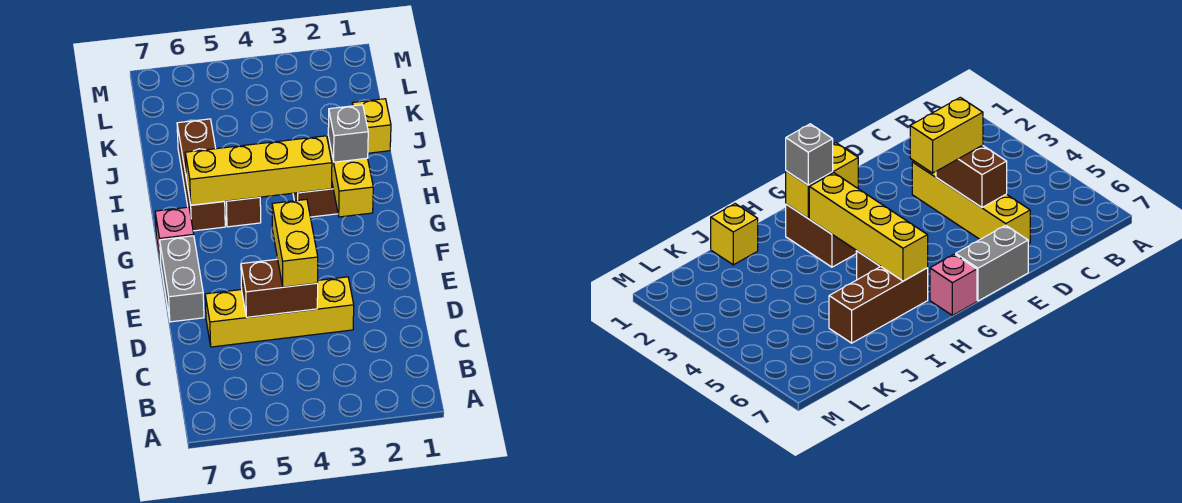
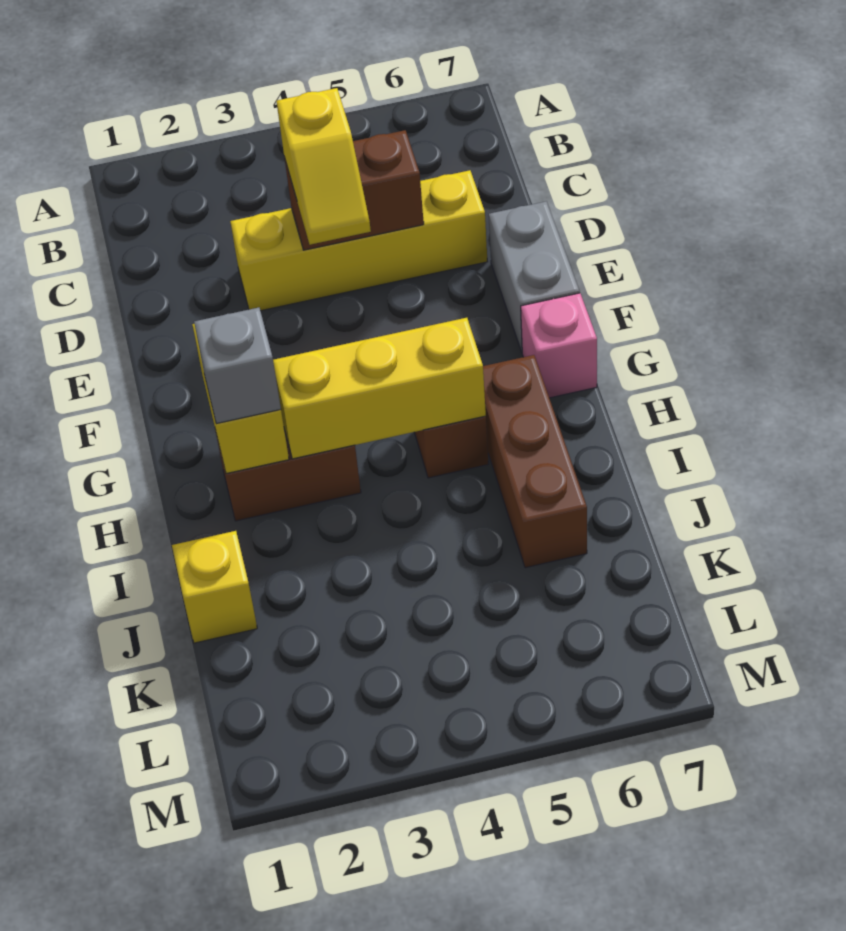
yellow 1x2 brick [272,199,318,287] -> yellow 1x2 slope [277,88,371,245]
yellow 1x4 brick [185,136,332,205] -> yellow 1x3 brick [273,318,486,459]

